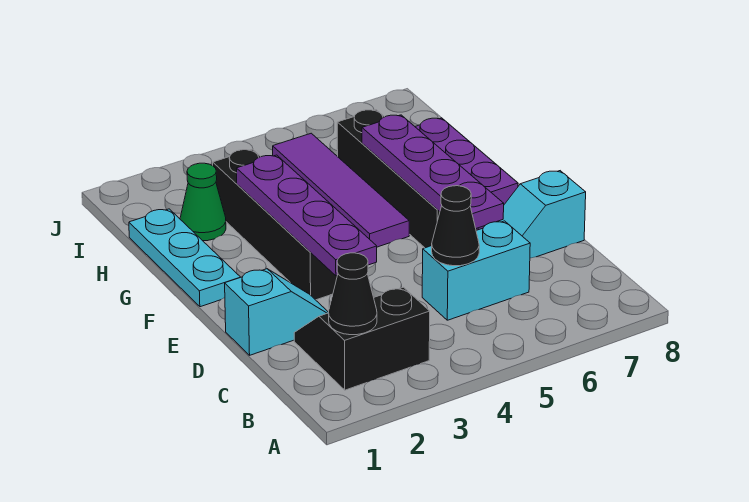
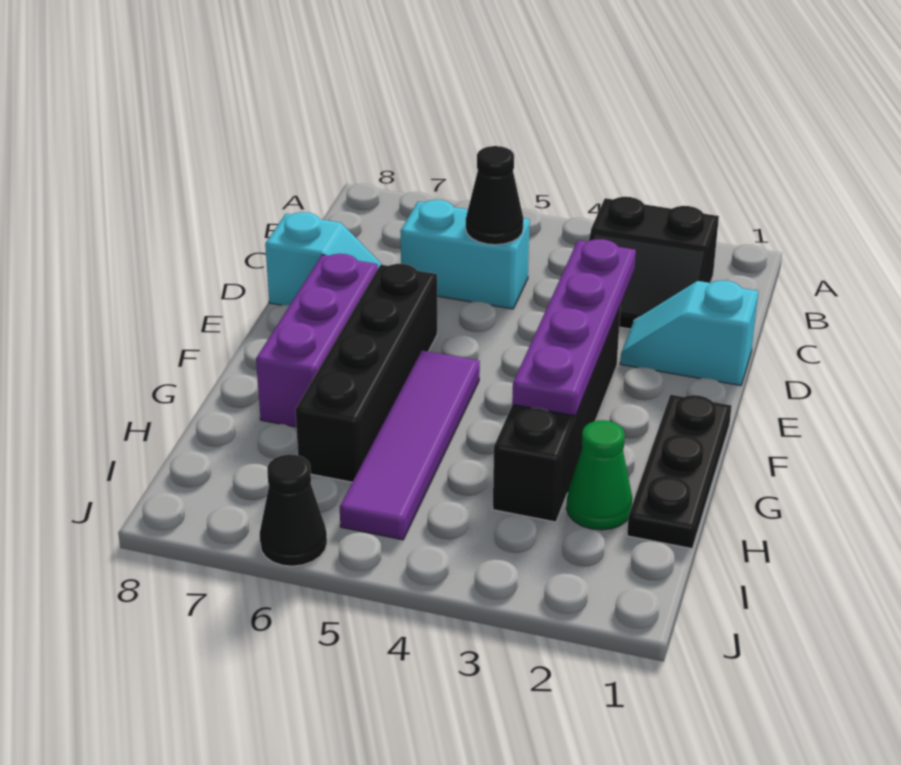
black 1x1 cone [329,253,377,335] -> black 1x1 cone moved to [259,454,327,566]
purple 1x4 plate [362,115,504,228] -> none
cyan 1x3 plate [129,209,240,307] -> black 1x3 plate [627,394,732,549]

